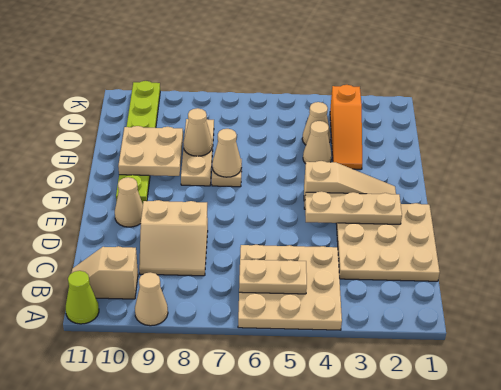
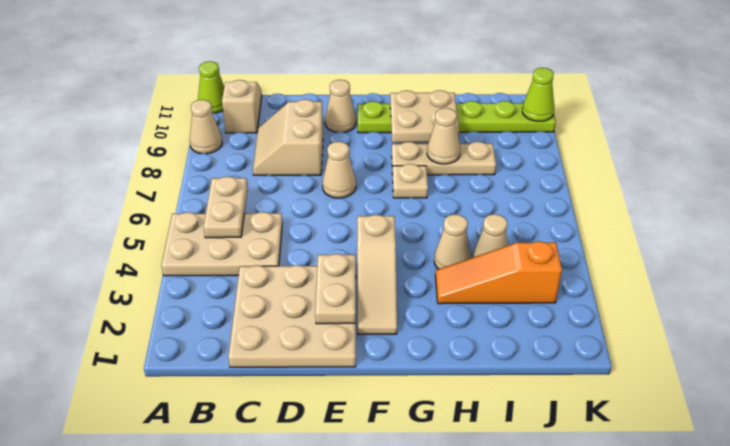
tan 3x3 plate [238,245,342,330] -> tan 2x3 plate [161,212,283,276]
tan 1x3 plate [305,191,402,224] -> tan 1x2 plate [315,254,356,324]
tan 1x1 cone [212,129,242,177] -> tan 1x1 cone moved to [322,142,356,198]
none -> lime 1x1 cone [522,68,554,121]

